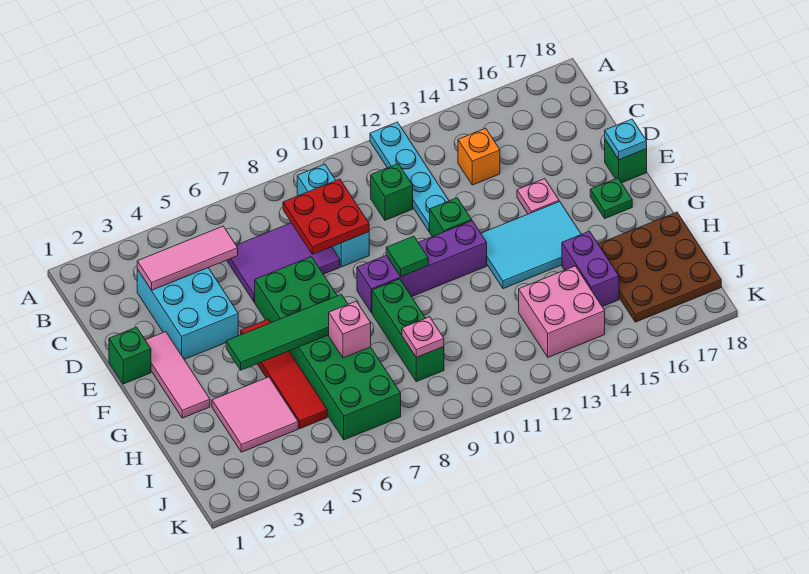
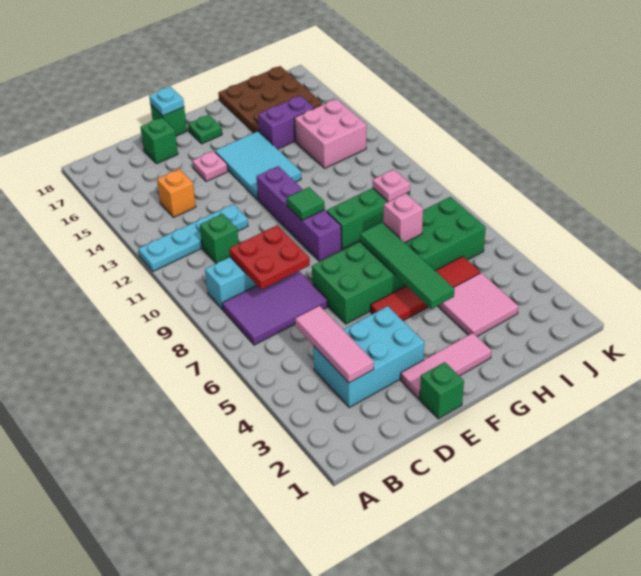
purple 2x3 tile [227,223,340,302] -> purple 2x3 tile turned to [222,271,327,345]
green 1x1 brick [430,198,472,237] -> green 1x1 brick moved to [140,118,178,164]

